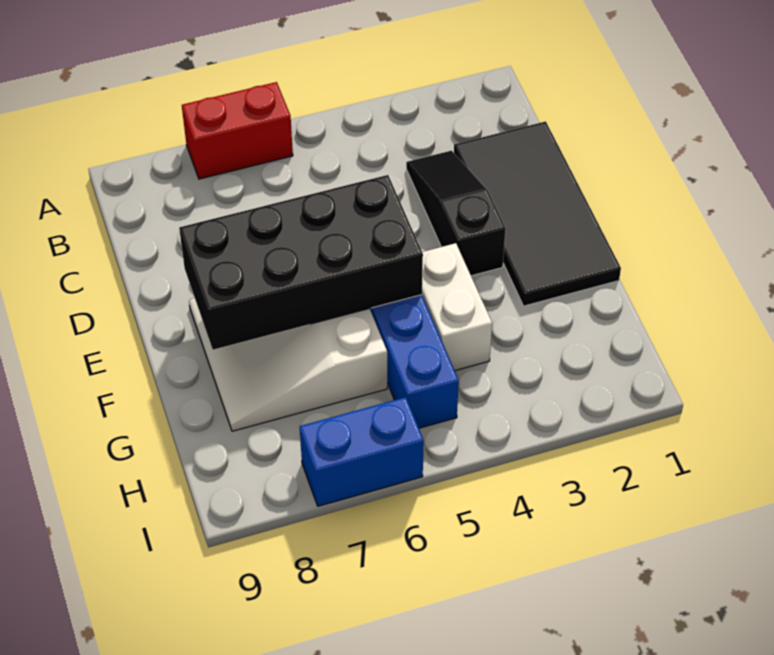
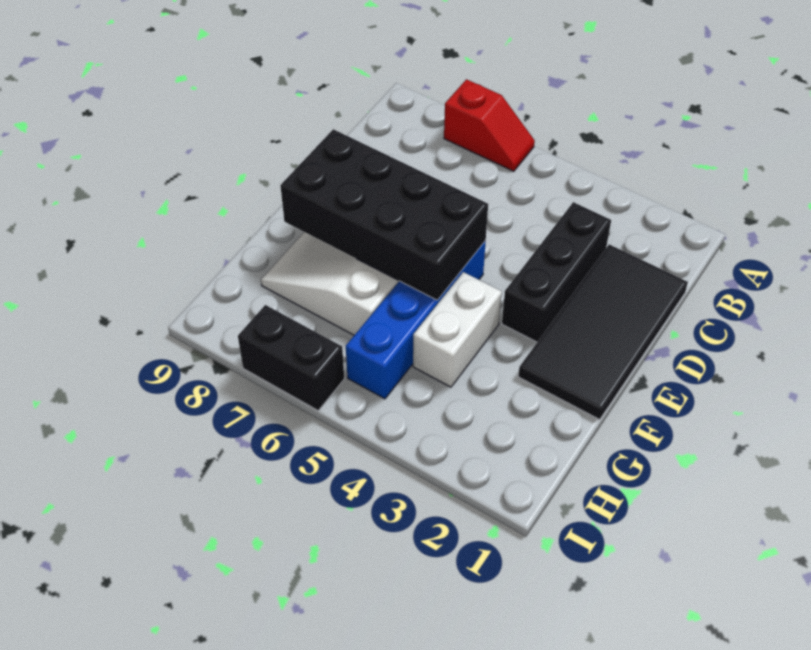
red 1x2 brick [182,82,293,179] -> red 1x2 slope [444,79,535,171]
black 1x3 slope [406,151,506,276] -> black 1x3 brick [502,202,611,342]
blue 1x2 brick [300,397,424,506] -> black 1x2 brick [238,305,344,410]

